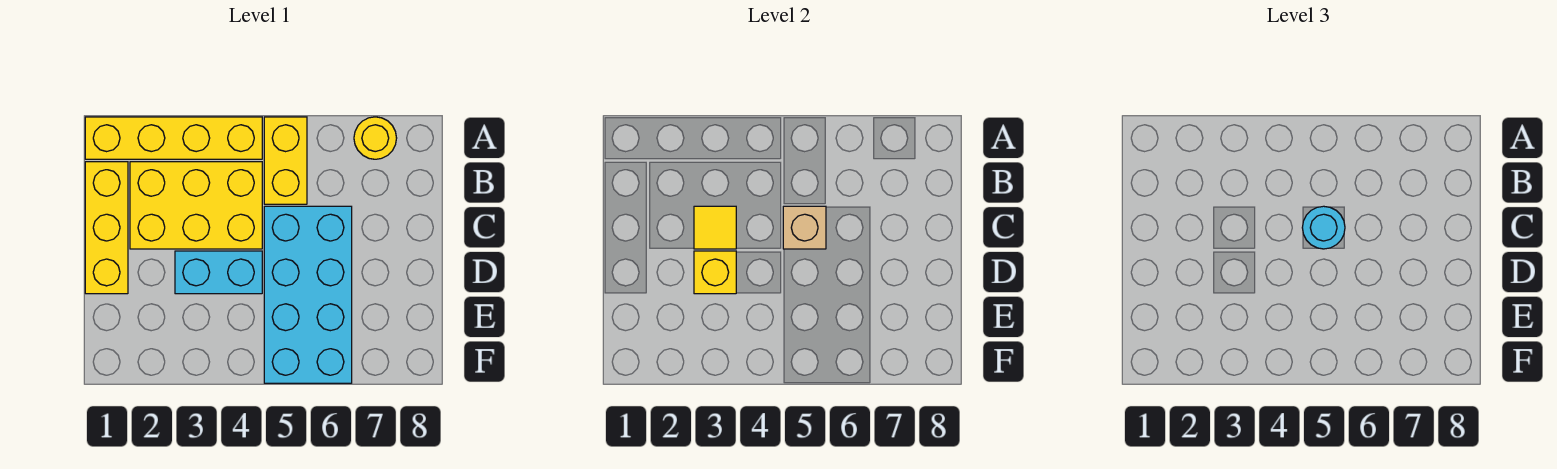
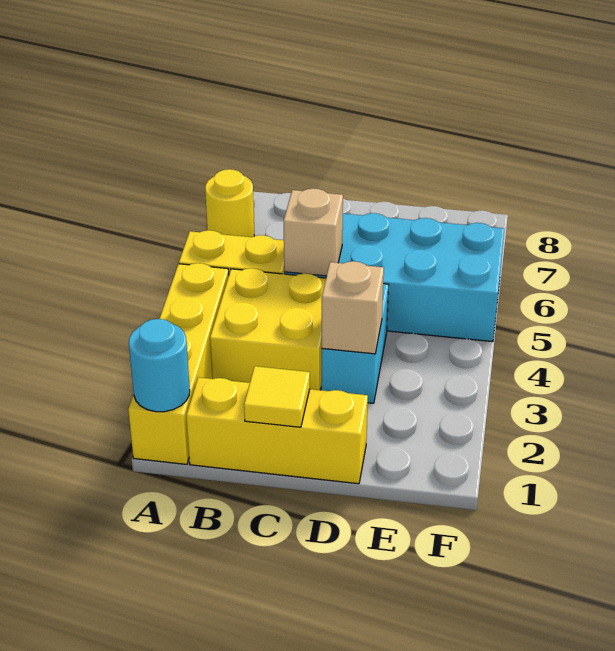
yellow 2x3 brick [130,162,262,249] -> yellow 2x2 brick [210,268,326,390]
yellow 1x1 tile [694,206,736,249] -> yellow 1x1 tile moved to [244,366,310,427]
cyan 1x1 round brick [1302,206,1345,249] -> cyan 1x1 round brick moved to [129,319,190,412]
yellow 1x1 brick [694,251,736,294] -> tan 1x1 brick [322,261,384,354]

